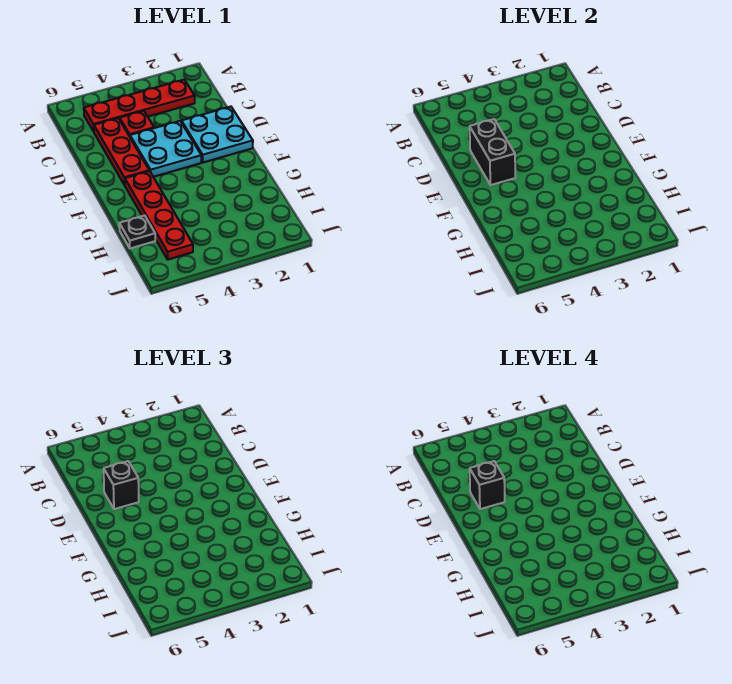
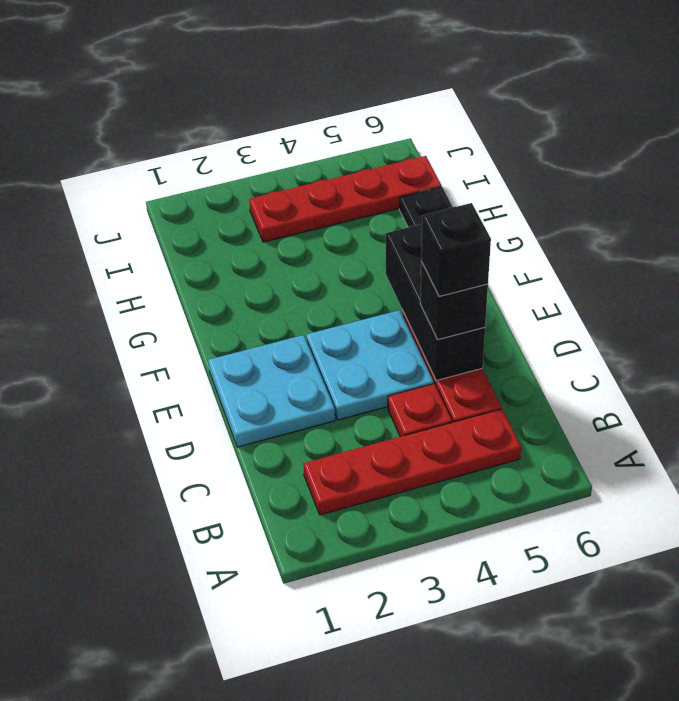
black 1x2 brick [470,119,515,185] -> black 1x3 brick [386,224,485,381]
red 1x4 plate [125,171,193,260] -> red 1x4 plate turned to [249,156,441,242]

